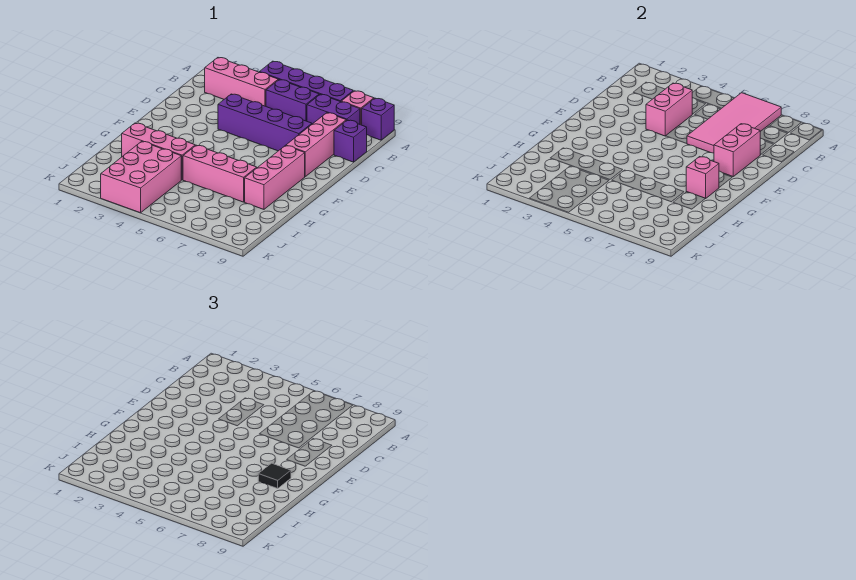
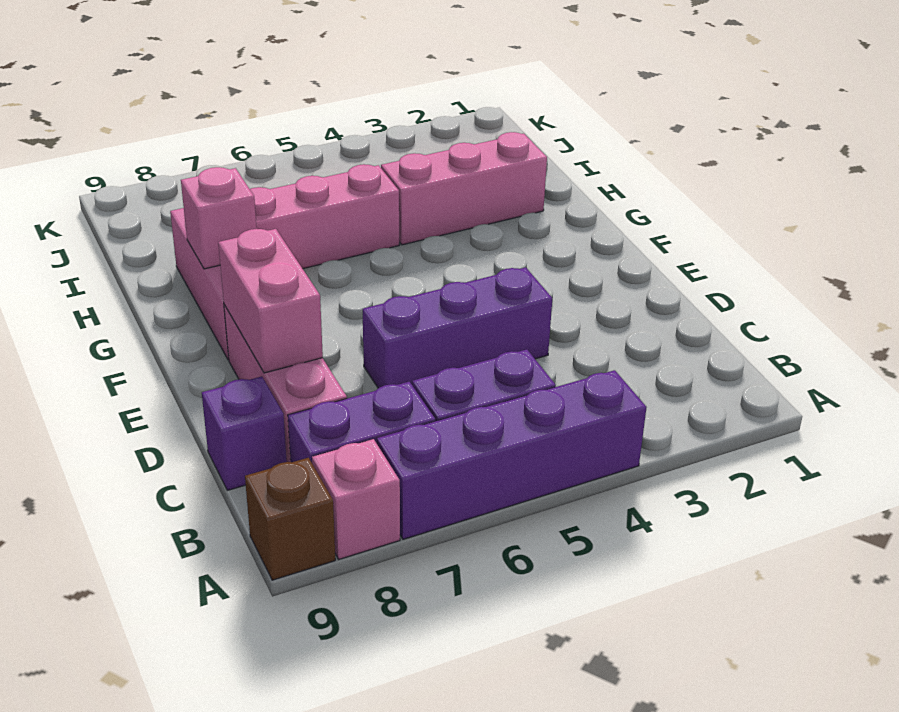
pink 2x4 tile [687,93,781,153] -> none
purple 1x1 brick [362,98,394,140] -> brown 1x1 brick [245,458,335,580]
pink 1x3 brick [205,58,278,106] -> none
pink 1x2 brick [646,83,692,136] -> none
purple 1x4 brick [218,94,312,151] -> purple 1x3 brick [363,267,552,388]
black 1x1 tile [258,463,291,488] -> none
pink 2x3 brick [101,141,181,213] -> none

